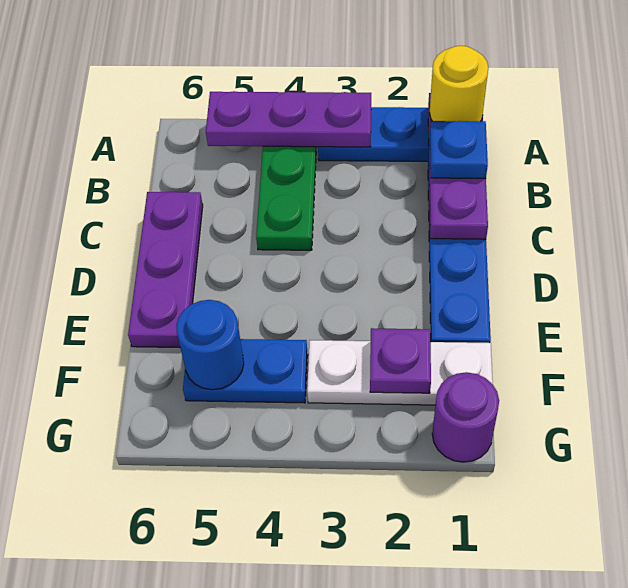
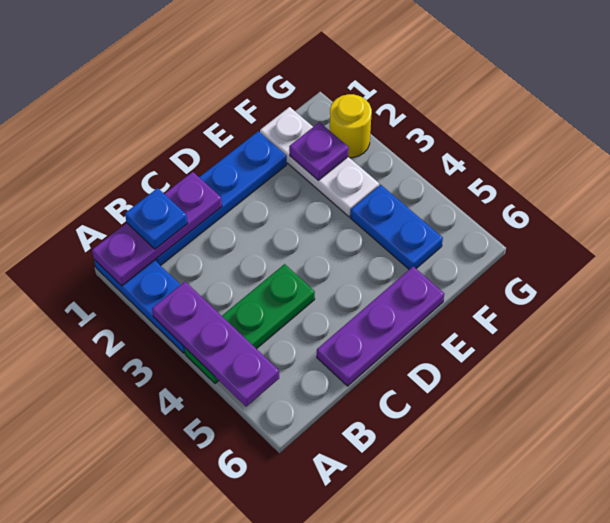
yellow 1x1 round brick [430,46,488,121] -> yellow 1x1 round brick moved to [330,94,372,158]
blue 1x1 round brick [176,300,244,390] -> none
purple 1x1 round brick [432,372,499,462] -> none

